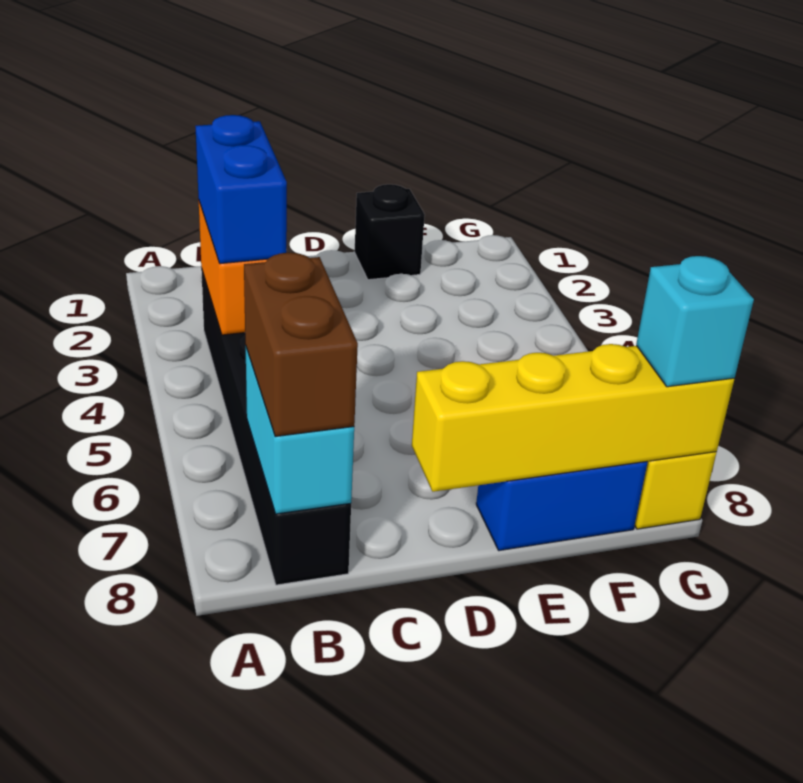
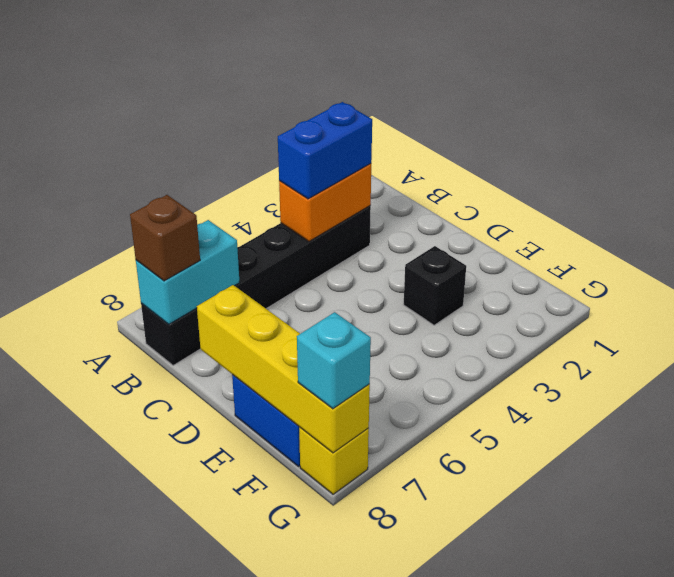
brown 1x2 brick [244,253,358,437] -> brown 1x1 brick [130,195,200,281]
black 1x1 brick [355,184,425,280] -> black 1x1 brick moved to [404,246,466,325]

